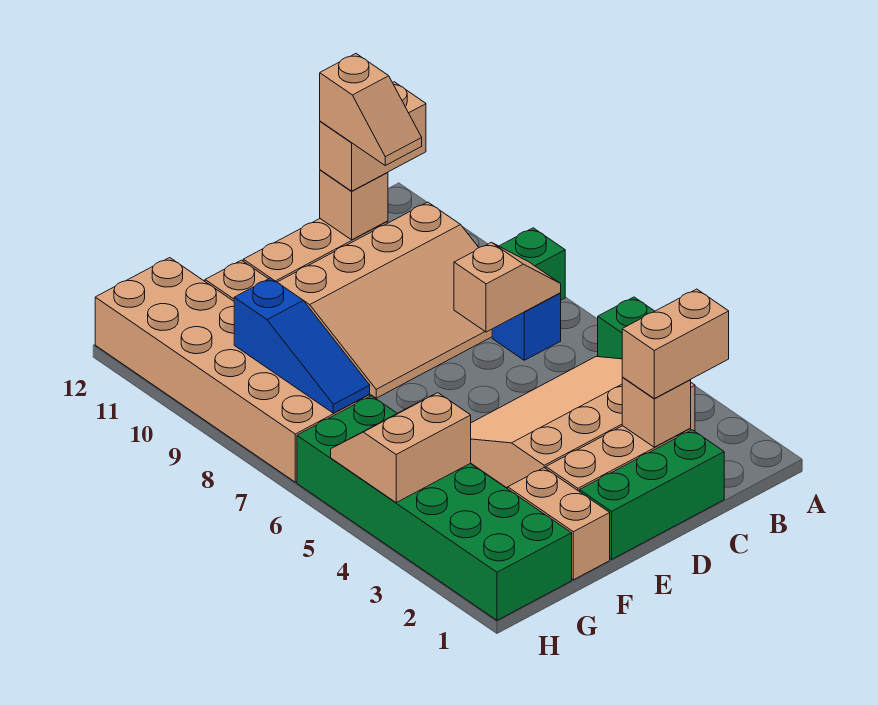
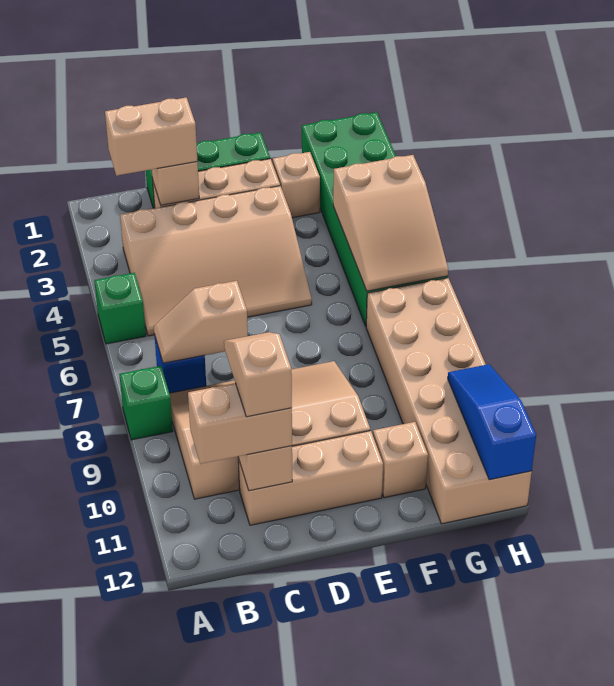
tan 1x2 brick [508,468,610,580] -> tan 1x1 brick [273,152,320,218]
tan 2x2 slope [331,393,471,502] -> tan 2x3 slope [333,155,448,291]
blue 1x3 slope [234,278,370,413] -> blue 1x3 slope moved to [448,364,536,480]

